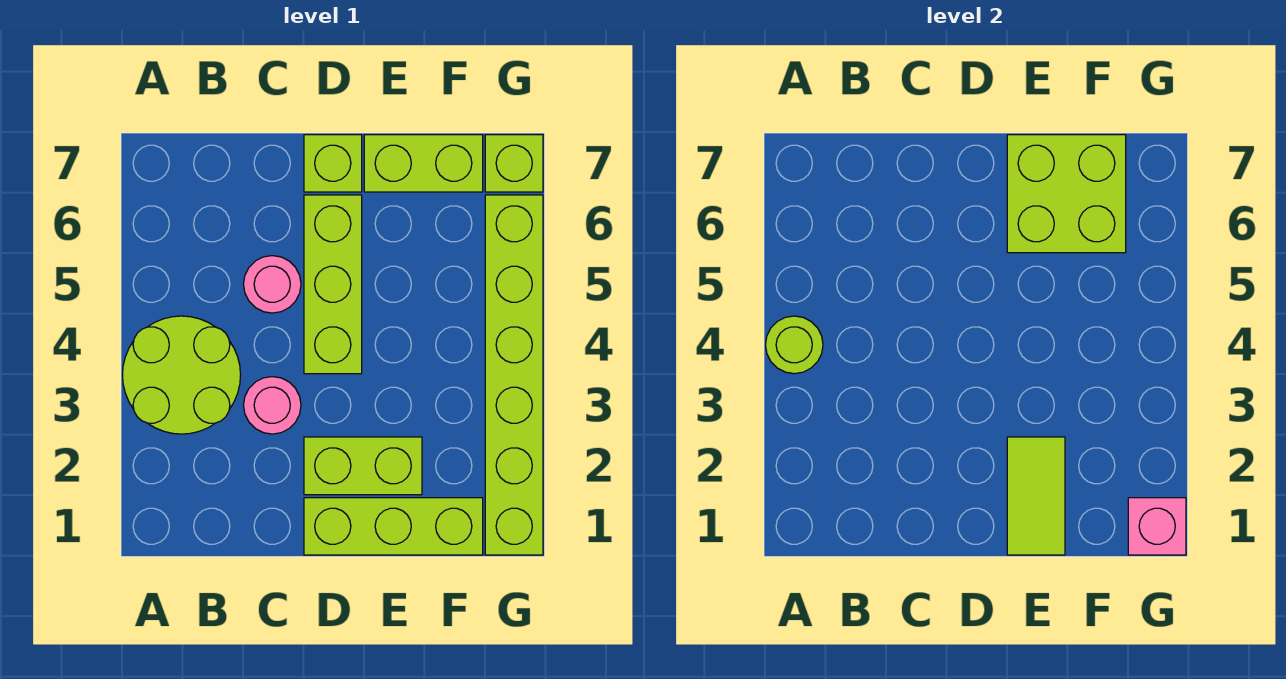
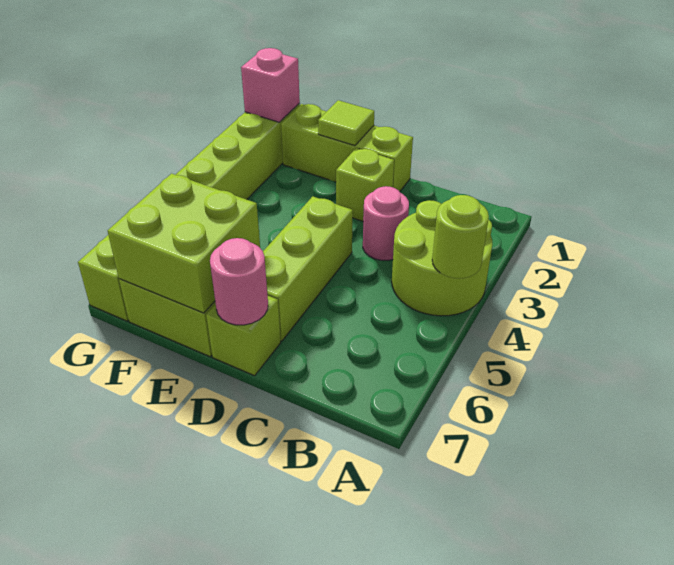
pink 1x1 round brick [243,256,301,313] -> pink 1x1 round brick moved to [210,238,268,325]
lime 1x2 brick [304,437,422,495] -> lime 1x1 brick [336,148,394,221]
lime 1x2 tile [1007,437,1065,555] -> lime 1x1 tile [318,100,374,146]

